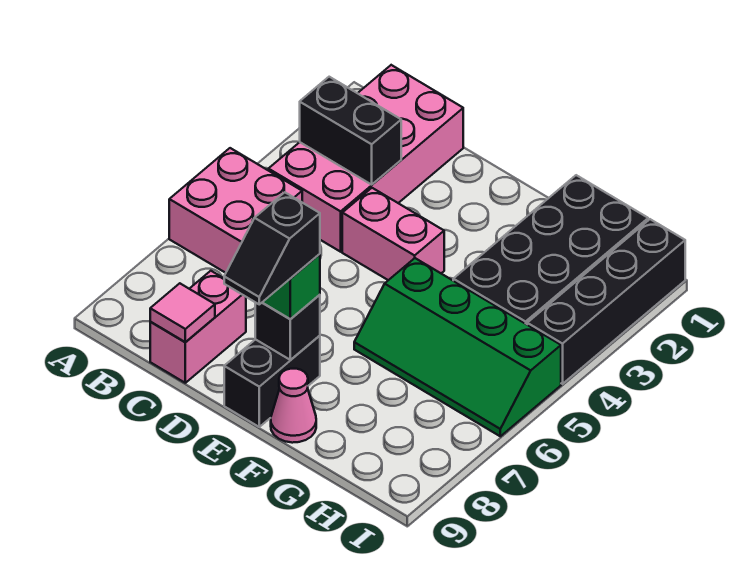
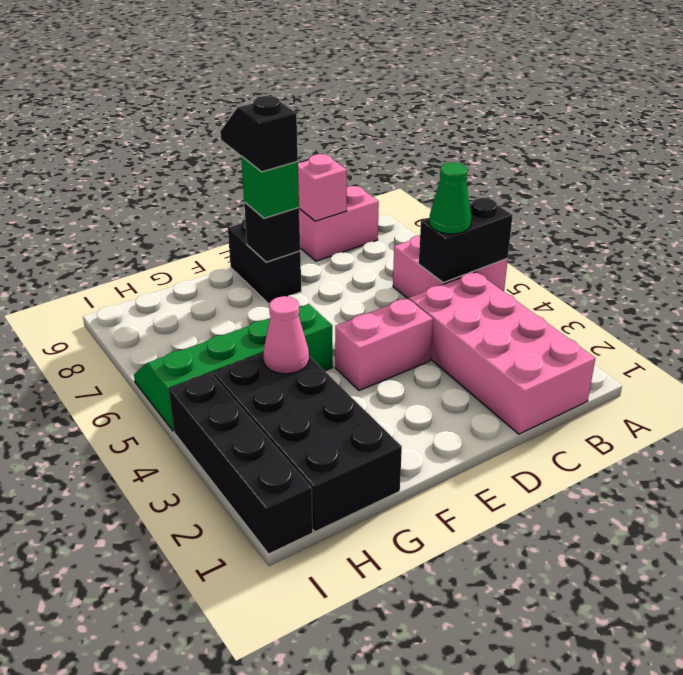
black 1x2 brick [300,77,401,185] -> black 1x2 brick moved to [419,198,513,283]
none -> green 1x1 cone [429,162,471,234]
pink 1x2 brick [150,271,246,383] -> pink 1x2 brick turned to [299,186,379,261]
pink 1x1 tile [150,283,215,342] -> pink 1x1 brick [298,154,347,221]
pink 1x1 cone [271,369,316,443] -> pink 1x1 cone moved to [263,296,309,374]

